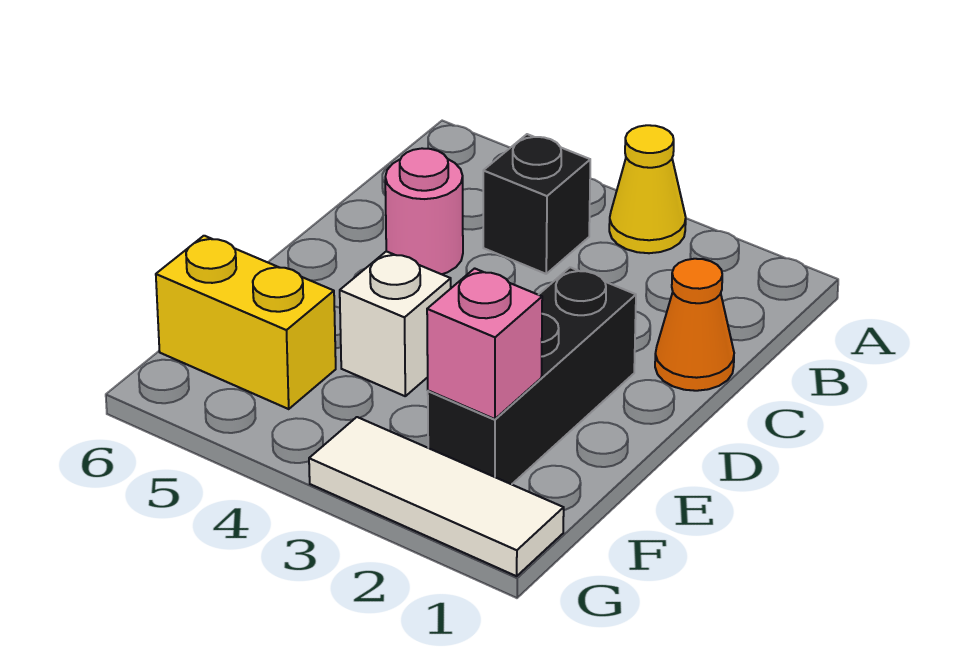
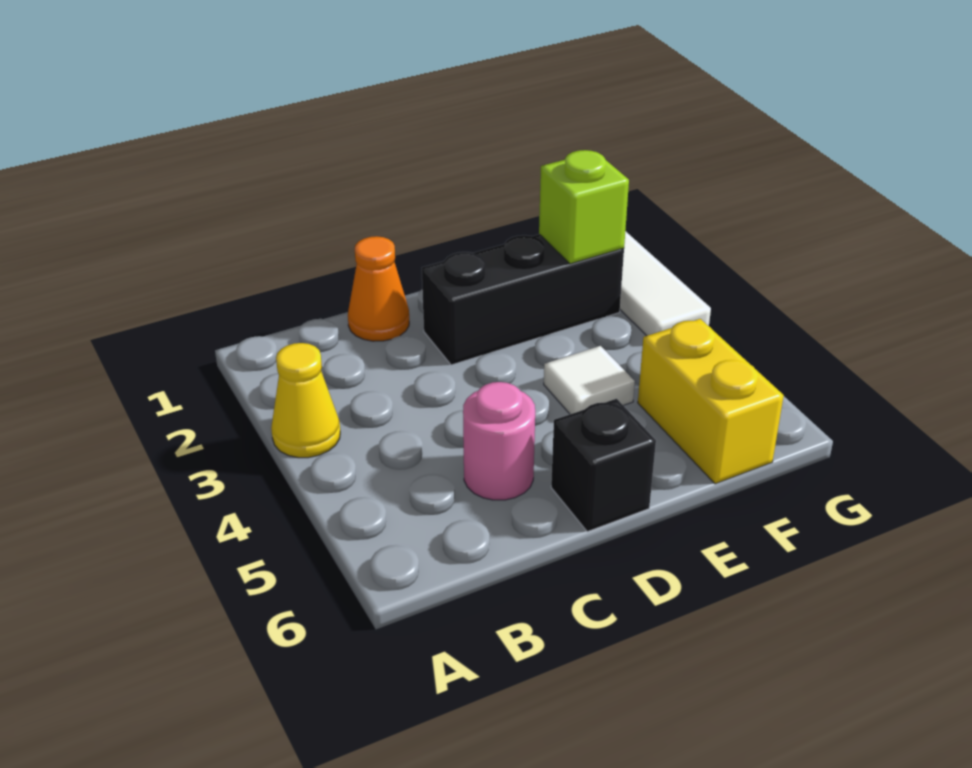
black 1x1 brick [483,134,590,274] -> black 1x1 brick moved to [551,399,656,532]
white 1x1 brick [340,251,451,396] -> white 1x1 tile [544,346,635,414]
pink 1x1 brick [427,268,542,419] -> lime 1x1 brick [539,150,629,264]

